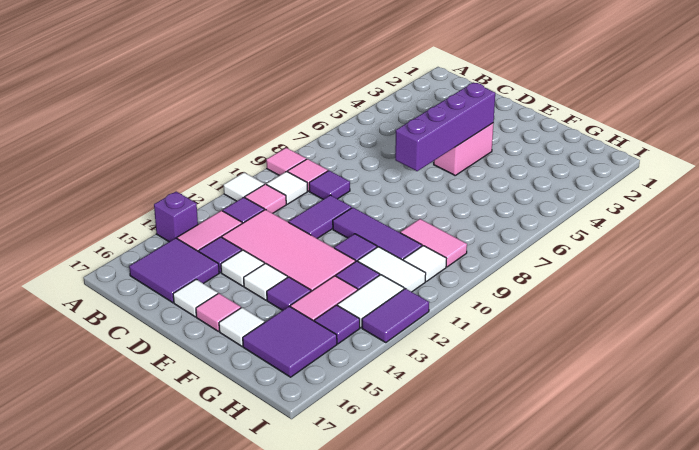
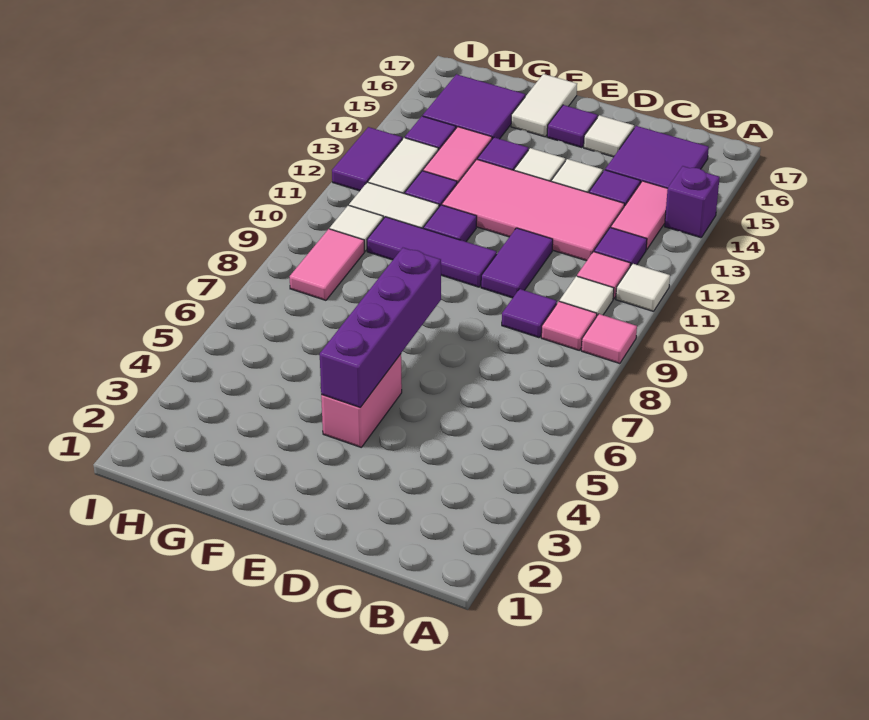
pink 1x1 tile [196,293,241,331] -> purple 1x1 tile [547,105,598,148]
white 1x1 tile [219,308,265,346] -> white 1x2 tile [511,74,577,137]
pink 1x2 tile [400,219,467,267] -> pink 1x2 tile turned to [290,229,365,300]

